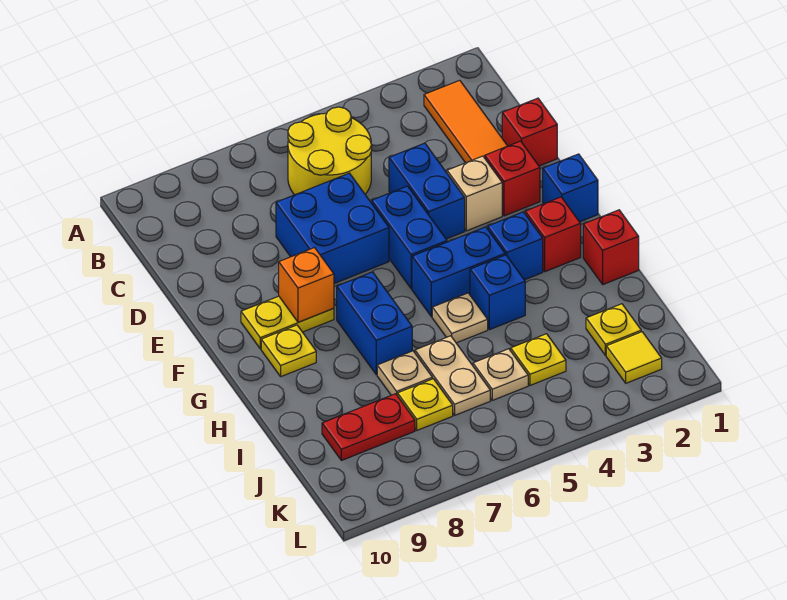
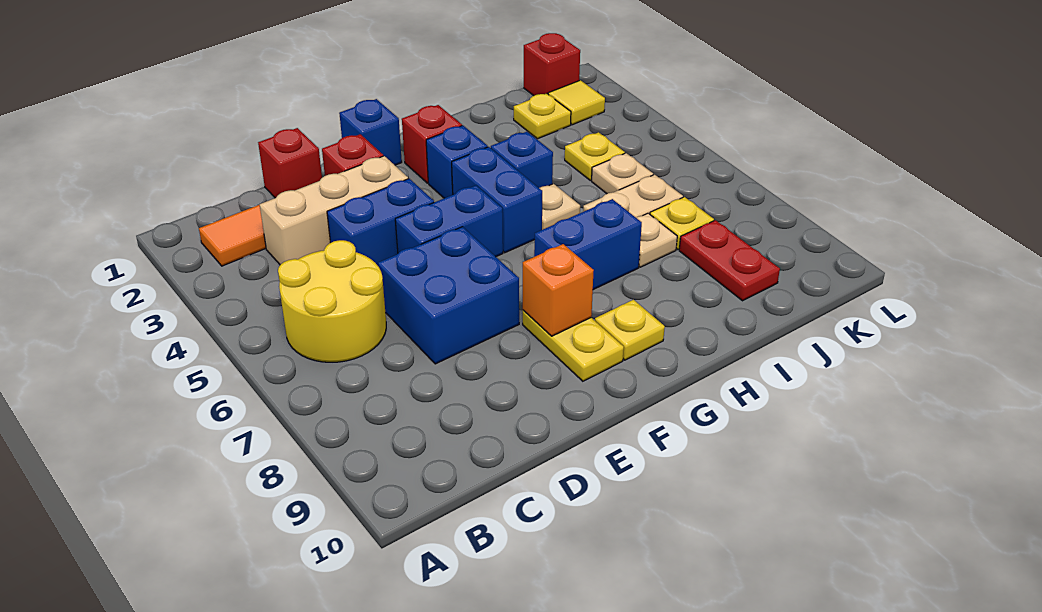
tan 1x1 brick [447,156,502,231] -> tan 1x3 brick [260,156,408,265]
red 1x1 brick [583,210,639,284] -> red 1x1 brick moved to [524,33,580,96]

